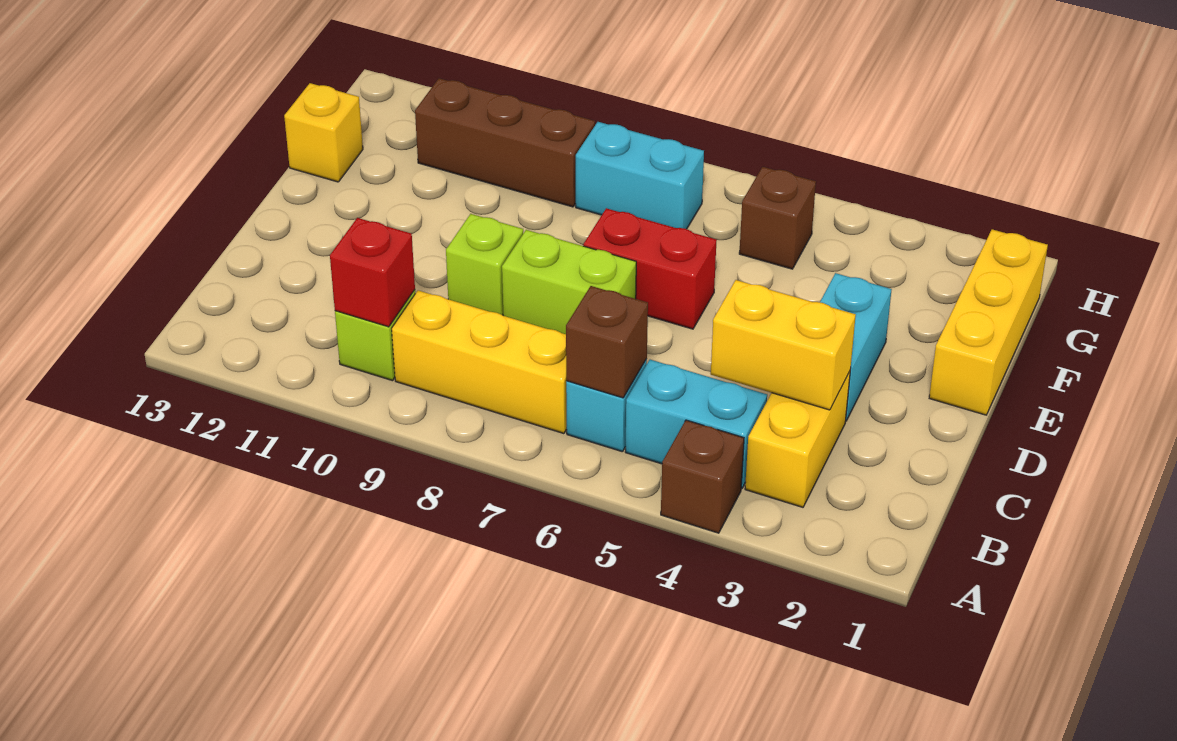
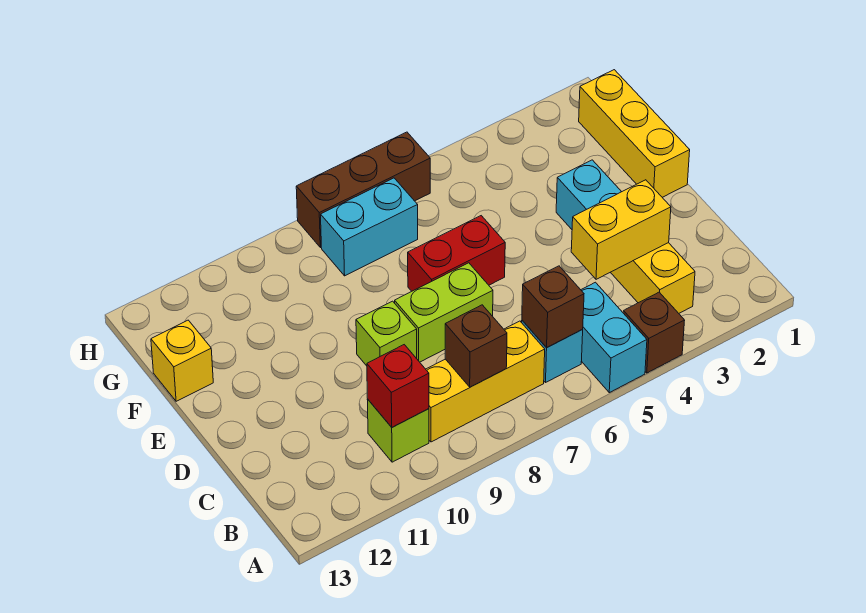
cyan 1x2 brick [625,360,767,489] -> cyan 1x2 brick turned to [581,282,647,393]
brown 1x1 brick [739,167,816,269] -> brown 1x1 brick moved to [445,305,507,387]
brown 1x3 brick [415,78,595,207] -> brown 1x3 brick moved to [296,132,430,247]

